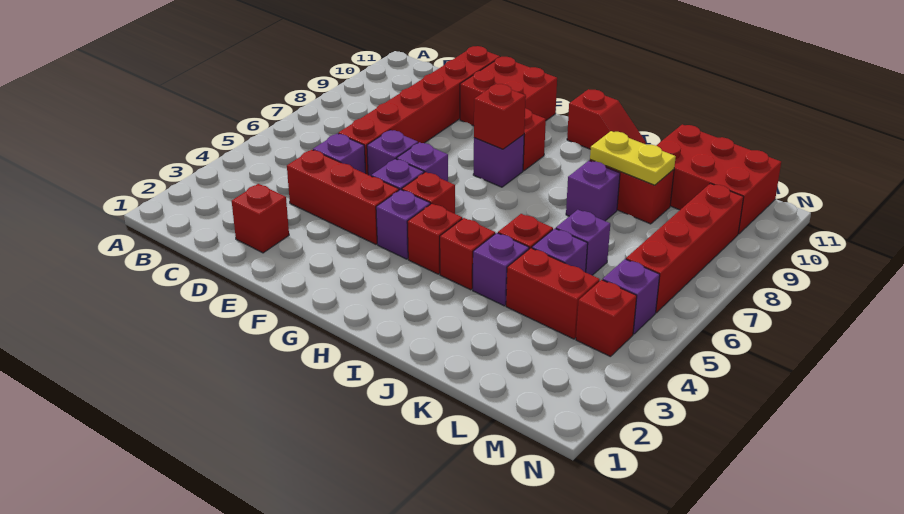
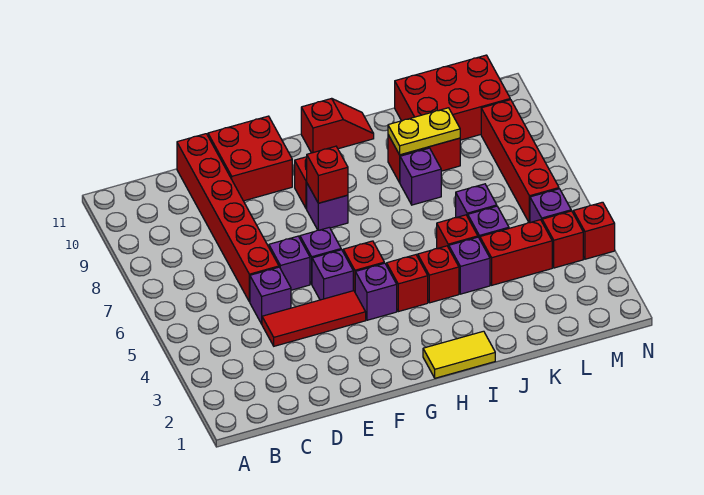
red 1x1 brick [232,184,289,253] -> red 1x1 brick moved to [573,202,615,259]
red 1x3 brick [287,150,399,244] -> red 1x3 tile [262,291,366,346]
none -> yellow 1x2 tile [423,331,495,378]

